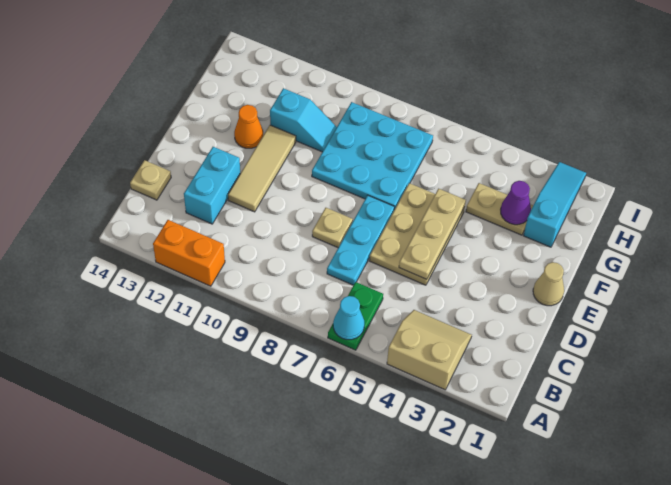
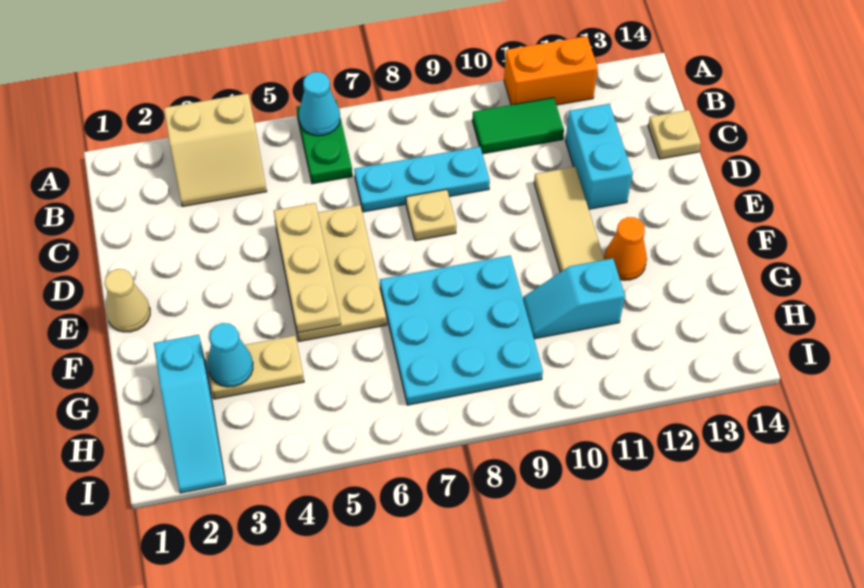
none -> green 1x2 tile [472,98,564,154]
cyan 1x3 plate [327,195,395,285] -> cyan 1x3 plate turned to [354,147,490,212]
purple 1x1 cone [501,181,531,225] -> cyan 1x1 cone [208,323,253,387]

